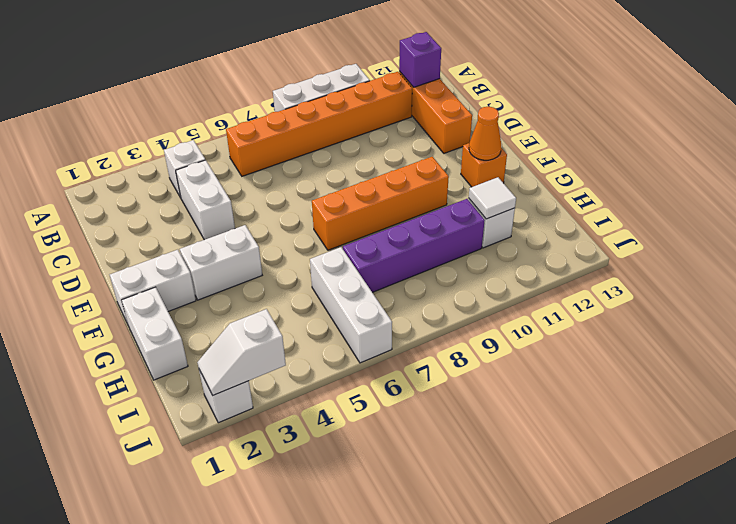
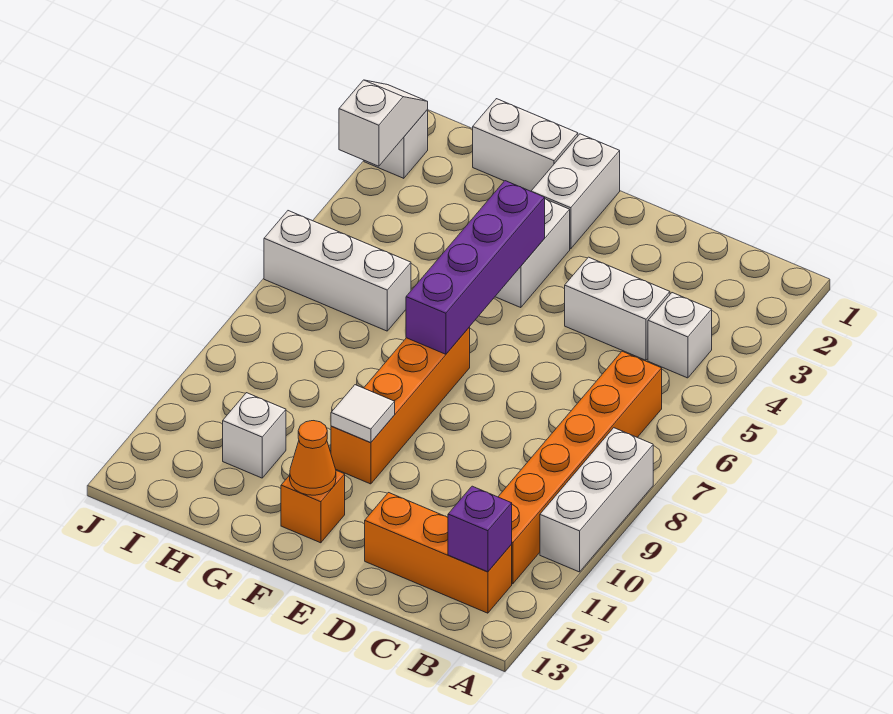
purple 1x4 brick [343,199,485,292] -> purple 1x4 brick moved to [406,181,545,354]
white 1x1 tile [469,177,516,219] -> white 1x1 tile moved to [331,385,395,443]

